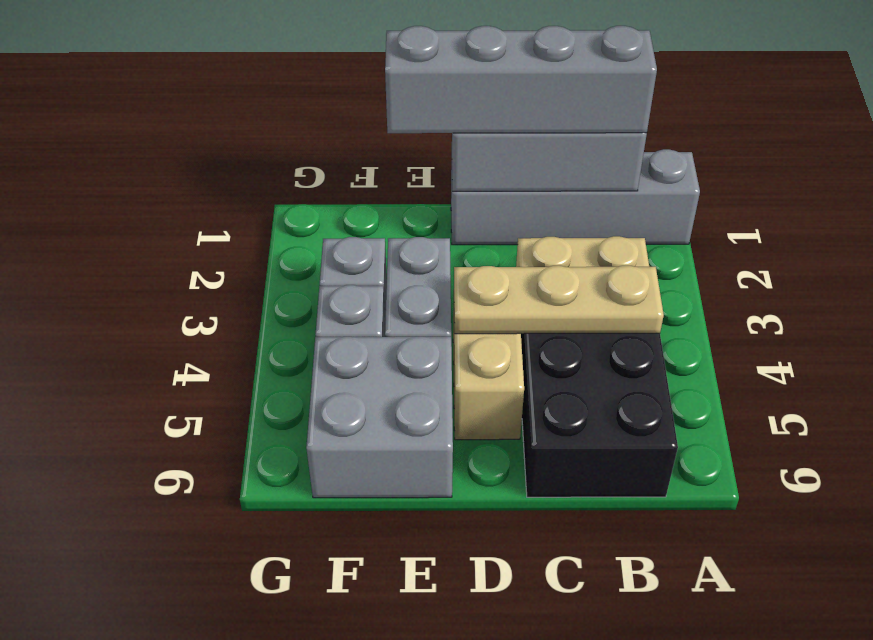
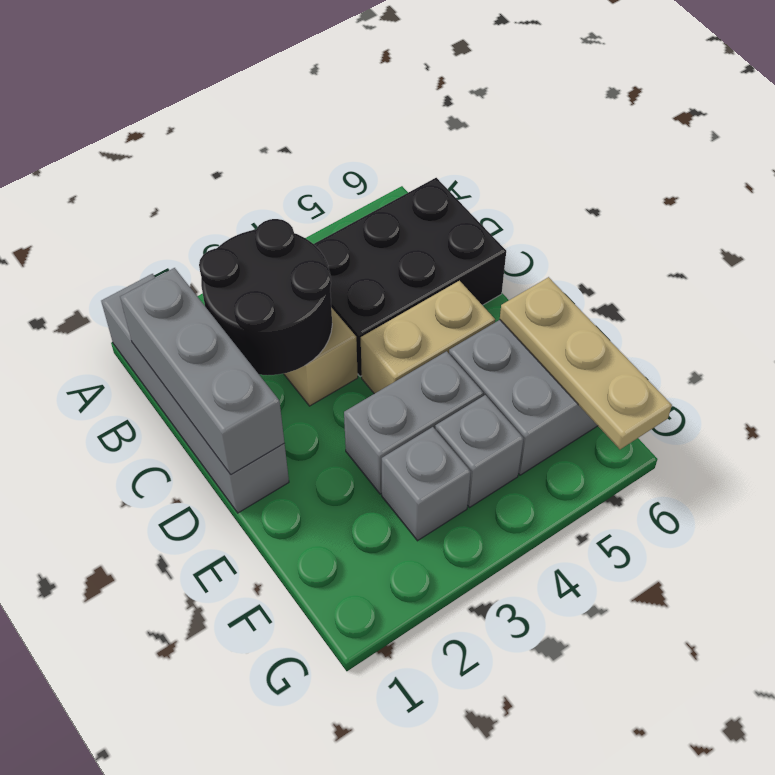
grey 1x4 brick [385,26,657,133] -> none
none -> black 2x2 round brick [199,219,332,375]
tan 1x3 plate [454,266,664,334] -> tan 1x3 plate moved to [500,277,672,449]

